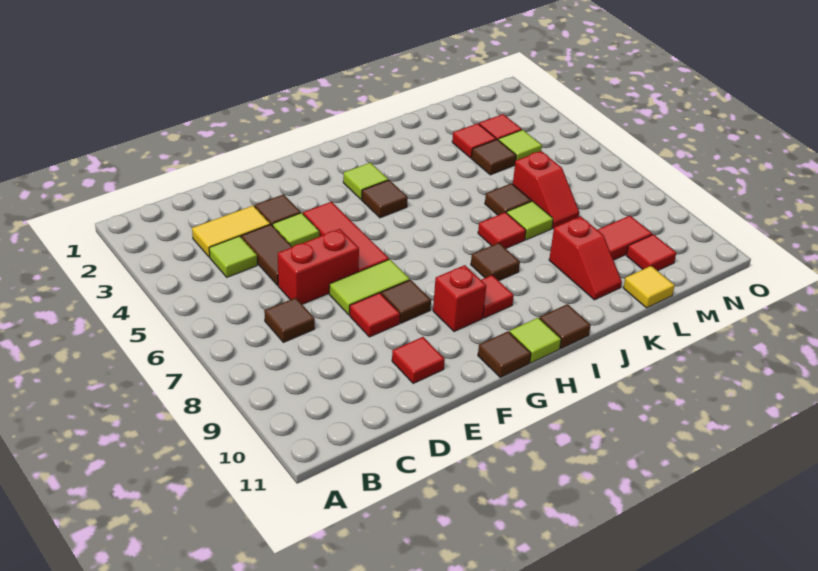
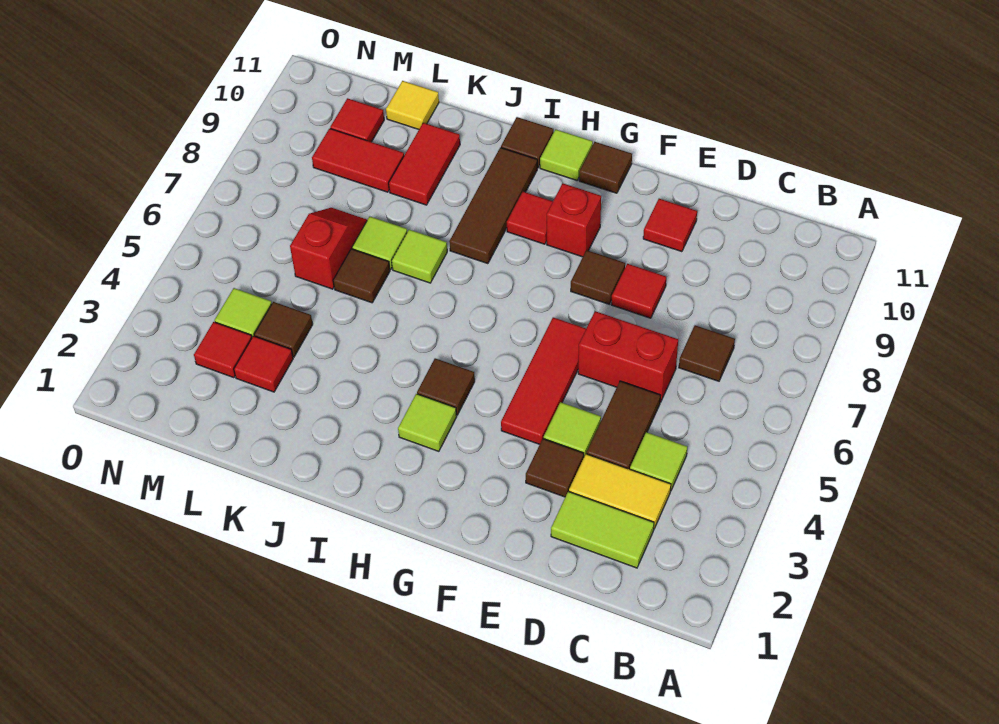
lime 1x2 tile [329,259,410,315] -> lime 1x2 tile moved to [551,492,654,568]
brown 1x1 tile [471,243,520,281] -> brown 1x3 tile [449,148,537,264]
red 1x1 tile [478,212,526,248] -> lime 1x1 tile [392,230,447,283]
red 1x2 slope [549,216,622,300] -> red 1x2 tile [389,123,460,205]

